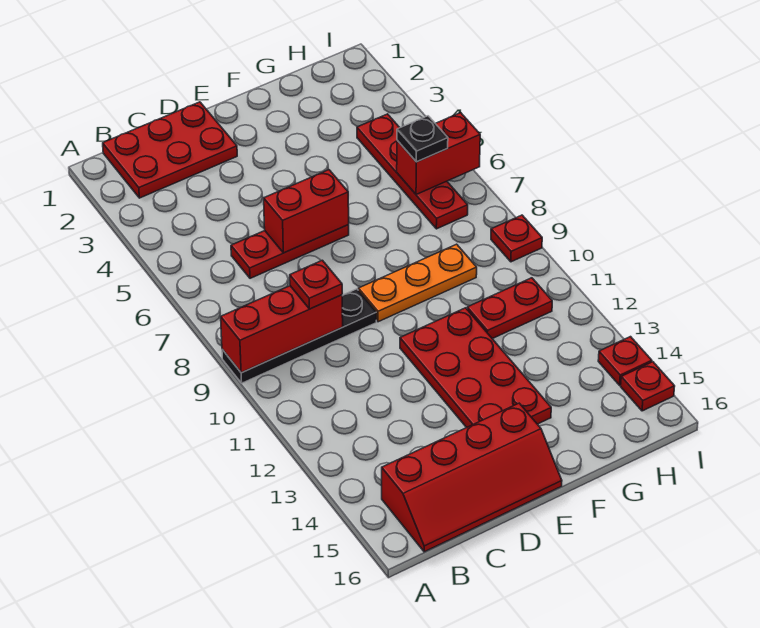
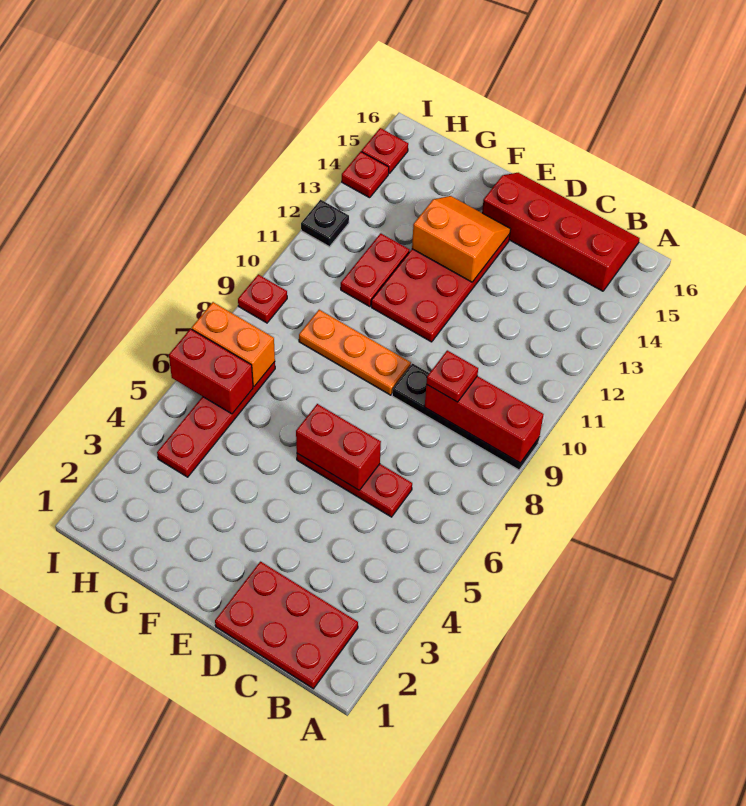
none -> orange 2x2 slope [412,196,511,282]
red 1x2 plate [467,278,552,339] -> red 1x2 plate turned to [341,233,409,306]
black 1x1 plate [397,116,448,162] -> black 1x1 plate moved to [301,200,349,247]
none -> orange 1x2 brick [192,302,275,386]

